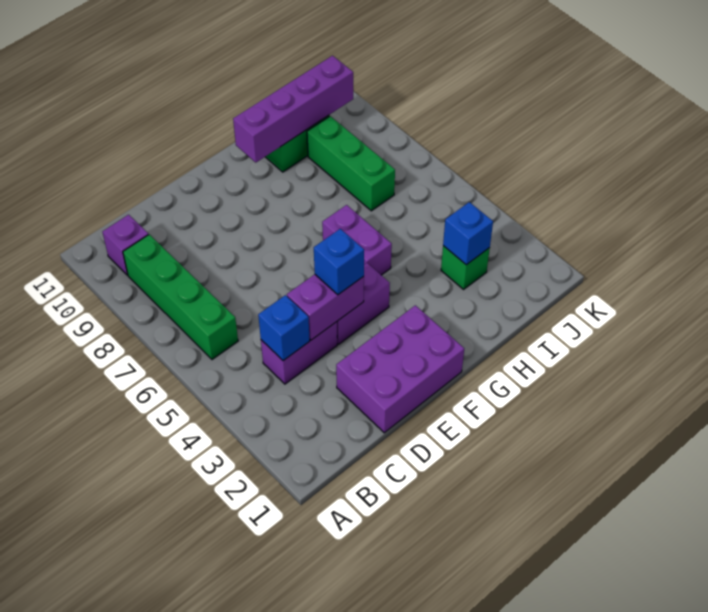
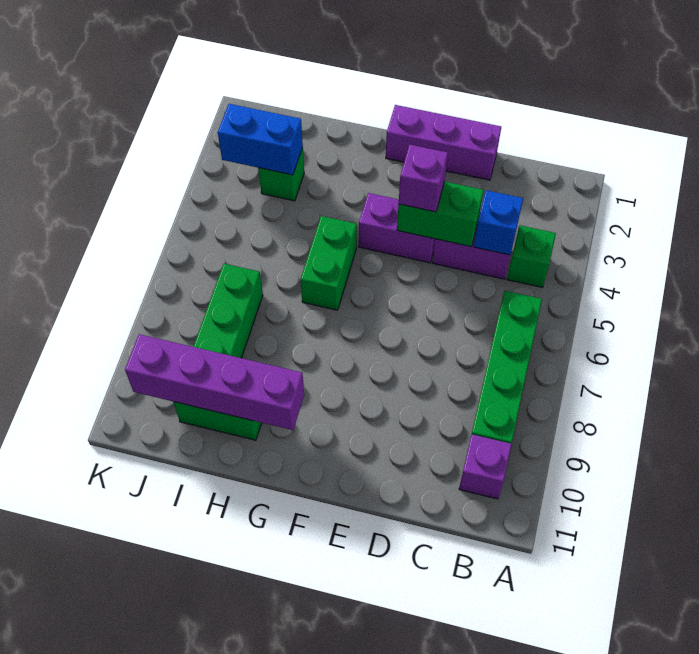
none -> green 1x1 brick [507,225,556,287]
purple 2x3 brick [336,305,464,433] -> purple 1x3 brick [386,105,501,180]
purple 1x2 brick [287,274,364,340] -> green 1x2 brick [397,182,484,247]
blue 1x1 brick [314,229,364,295] -> purple 1x1 brick [399,145,448,212]
purple 1x2 brick [322,205,392,275] -> green 1x2 brick [301,216,357,310]
blue 1x1 brick [443,202,493,265] -> blue 1x2 brick [218,104,303,175]

